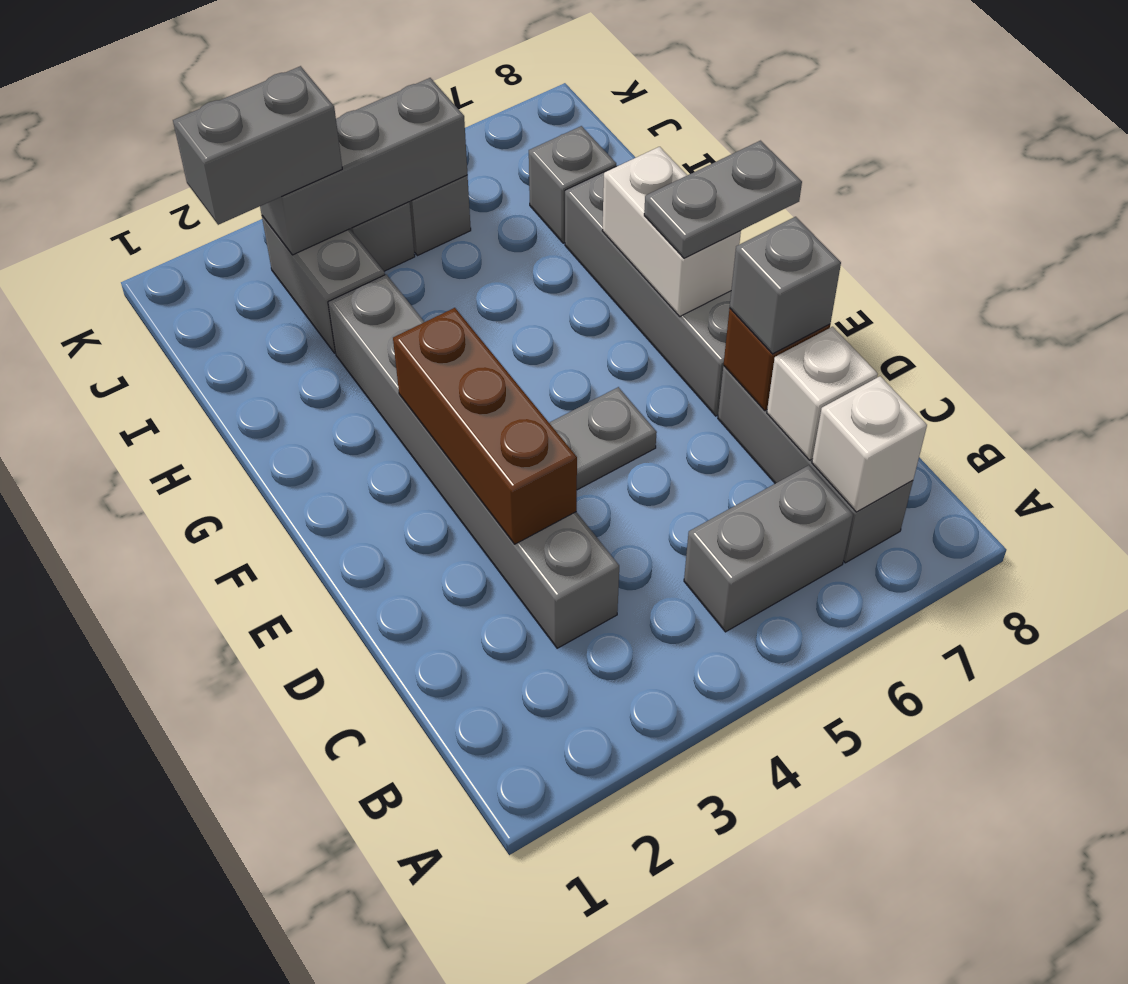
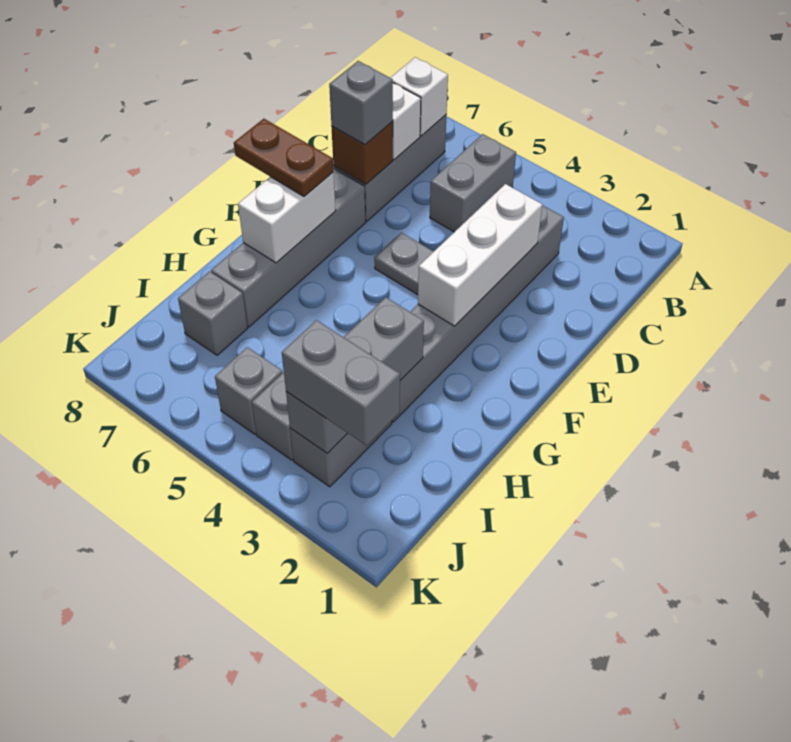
grey 1x2 brick [684,465,853,632] -> grey 1x2 brick turned to [430,134,516,232]
brown 1x3 brick [393,308,577,544] -> white 1x3 brick [418,184,542,326]
grey 1x2 plate [644,141,802,258] -> brown 1x2 plate [234,119,334,197]
grey 1x3 brick [260,78,468,255] -> grey 1x3 brick turned to [286,297,424,454]

